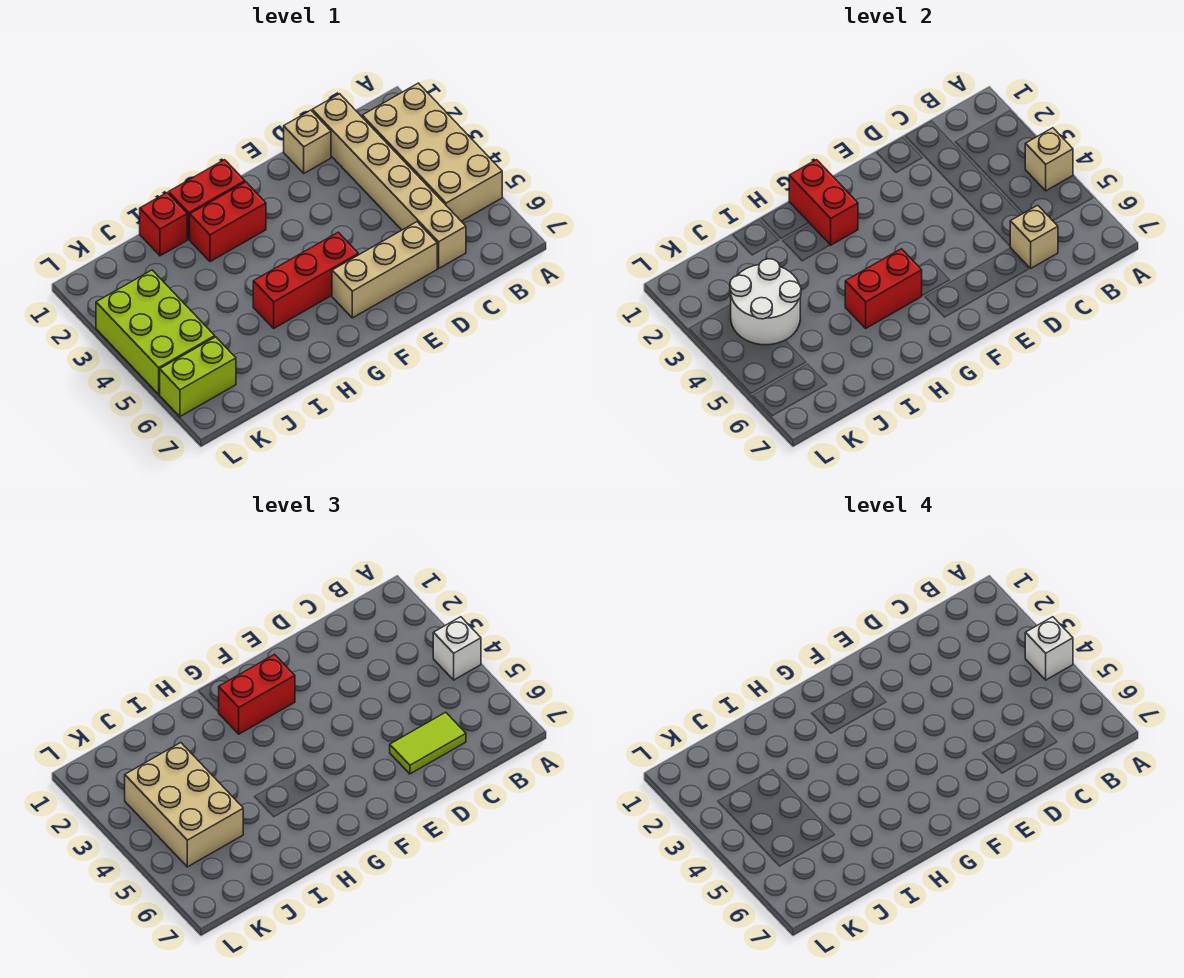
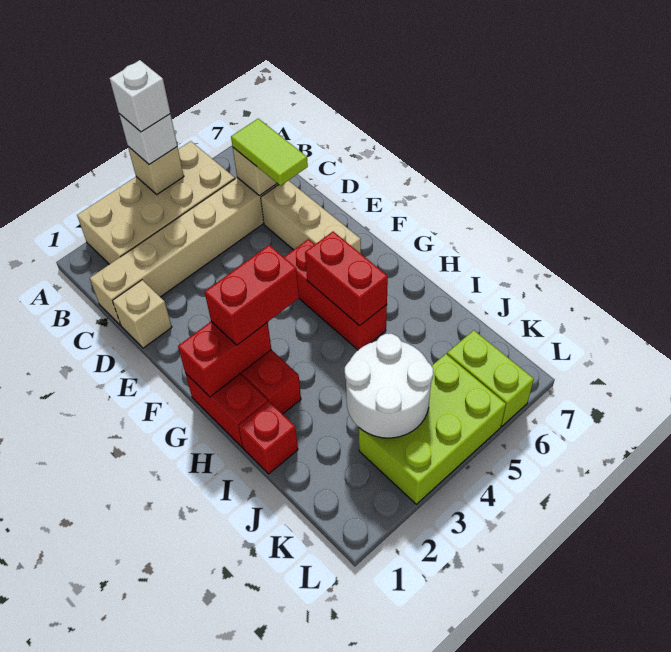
red 1x2 brick [219,654,295,734] -> red 1x2 brick turned to [205,245,299,345]
tan 2x3 brick [125,743,243,867] -> none

